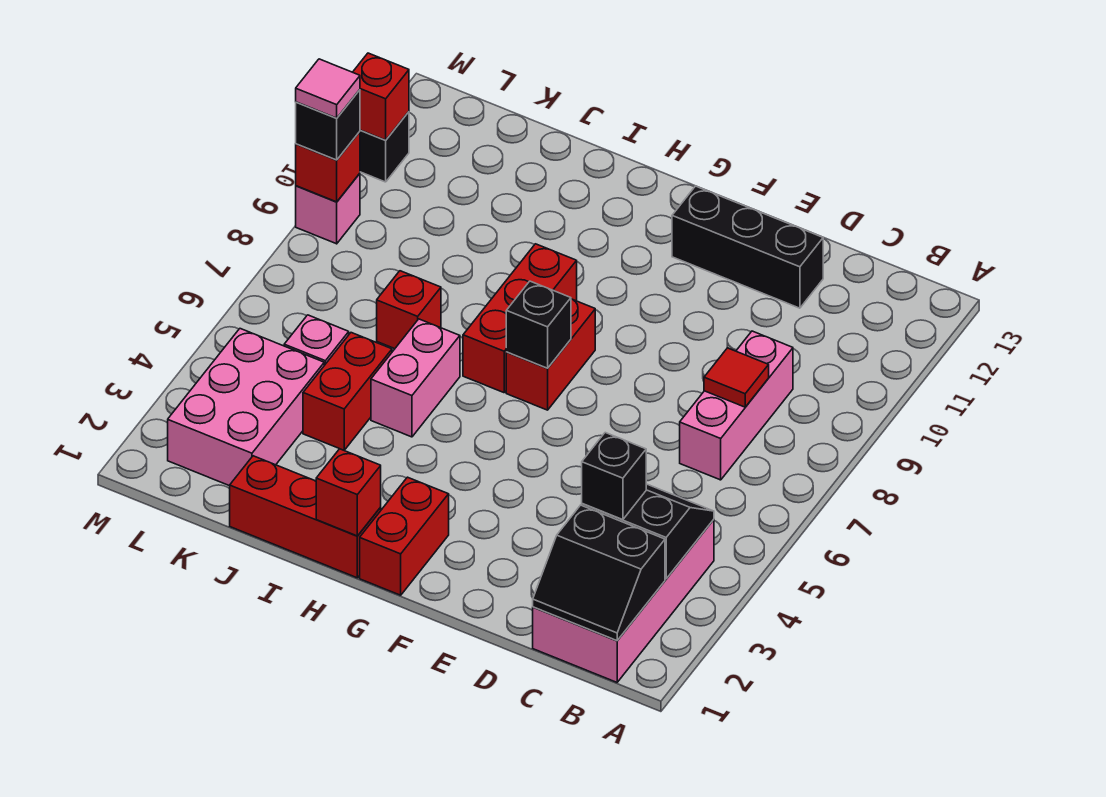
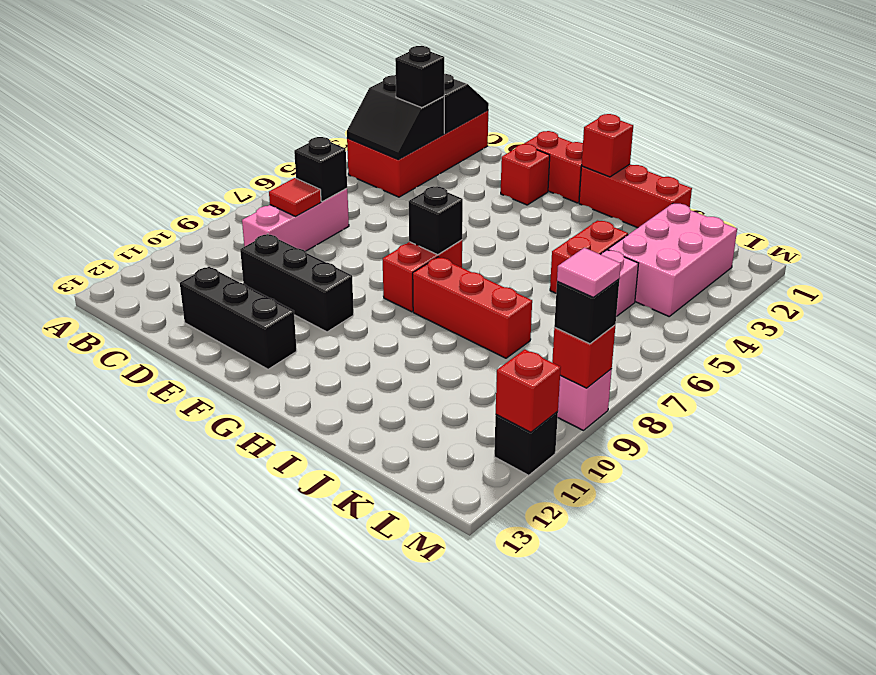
pink 2x4 brick [533,520,714,682] -> red 2x4 brick [347,110,488,197]
none -> black 1x1 brick [294,137,347,201]
none -> black 1x3 brick [240,234,354,332]
red 1x2 brick [360,477,449,595] -> red 1x2 brick turned to [524,131,583,203]
red 1x3 brick [463,244,577,393] -> red 1x3 brick turned to [413,257,532,358]
pink 1x2 brick [371,319,460,437] -> none
red 1x1 brick [377,271,441,349] -> red 1x1 brick moved to [501,144,550,205]

